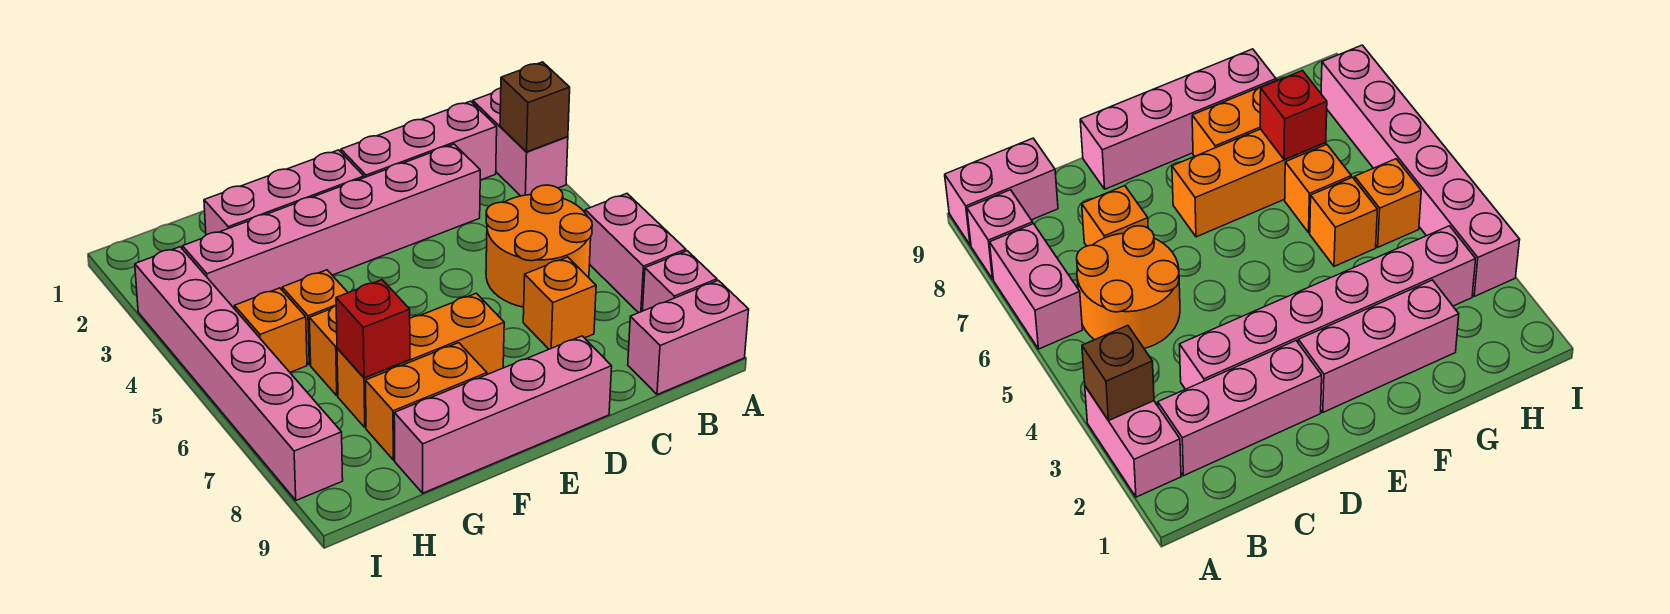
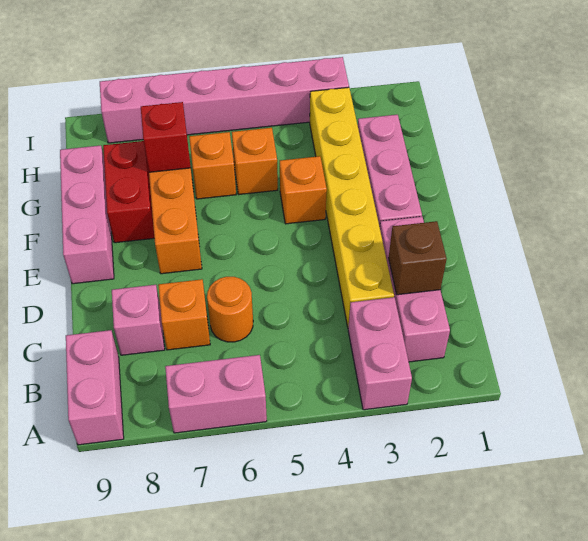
pink 1x2 brick [473,88,568,196] -> pink 1x2 brick turned to [348,297,412,410]
brown 1x1 brick [500,62,570,152] -> brown 1x1 brick moved to [389,221,447,295]
pink 1x1 brick [643,251,717,311] -> pink 1x1 brick moved to [112,285,165,355]
orange 2x2 round brick [486,185,592,307] -> orange 1x1 round brick [207,277,253,342]
pink 1x6 brick [183,144,480,309] -> yellow 1x6 brick [310,87,394,327]
pink 1x4 brick [394,336,612,493] -> pink 1x3 brick [60,145,114,284]
orange 1x2 brick [365,343,487,460] -> red 1x2 brick [103,141,154,243]
orange 1x1 brick [235,288,307,372] -> orange 1x1 brick moved to [280,156,327,224]

